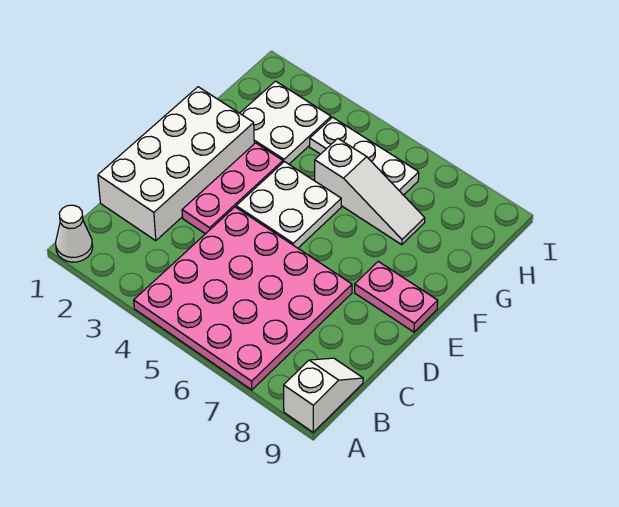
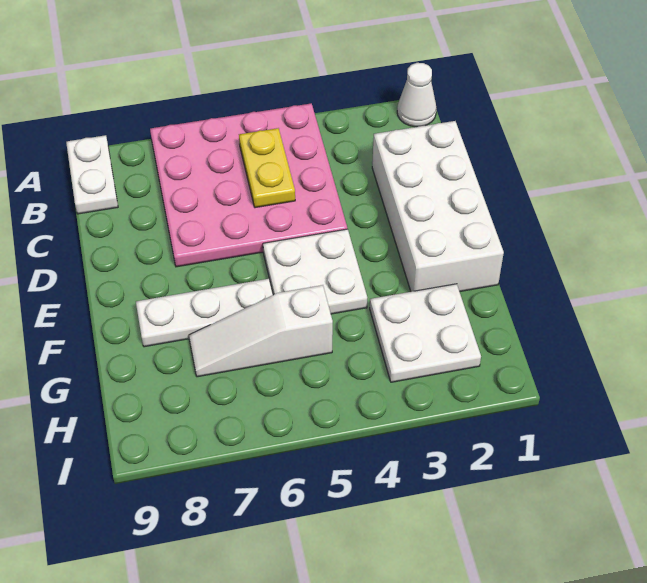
white 1x2 slope [284,358,363,432] -> white 1x2 plate [66,135,118,214]
none -> yellow 1x2 plate [239,128,295,208]
pink 1x3 plate [182,143,283,234] -> none
pink 1x2 plate [355,261,438,332] -> none
white 1x3 plate [310,117,419,195] -> white 1x3 plate moved to [136,279,273,347]

